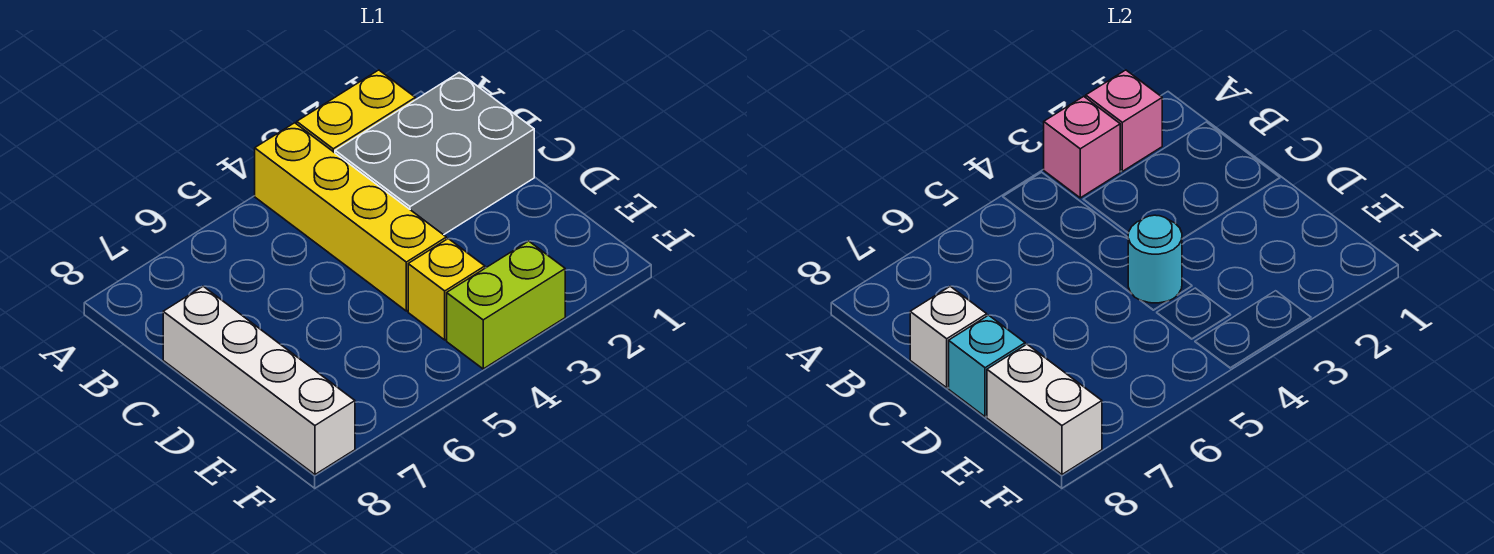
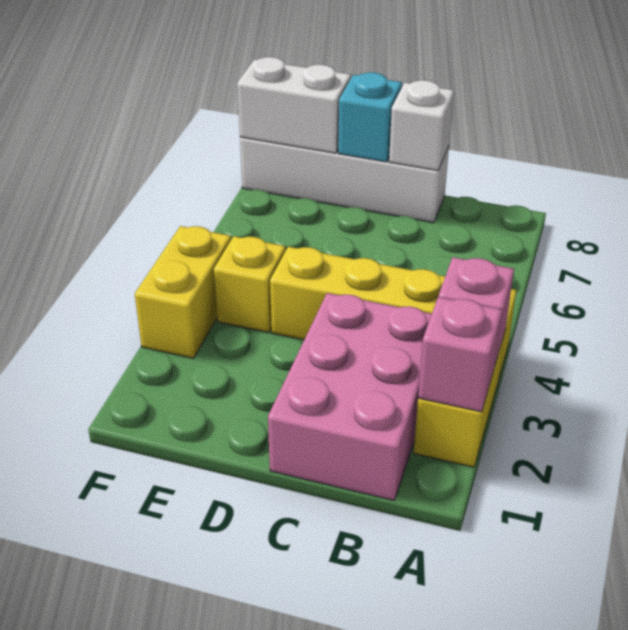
grey 2x3 brick [335,73,534,235] -> pink 2x3 brick [268,293,432,500]
cyan 1x1 round brick [1128,215,1182,303] -> none
lime 1x2 brick [447,241,565,369] -> yellow 1x2 brick [135,226,231,358]

